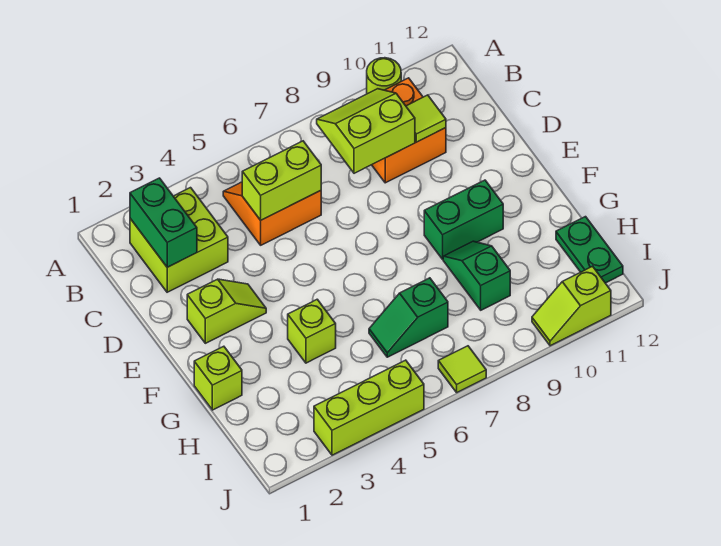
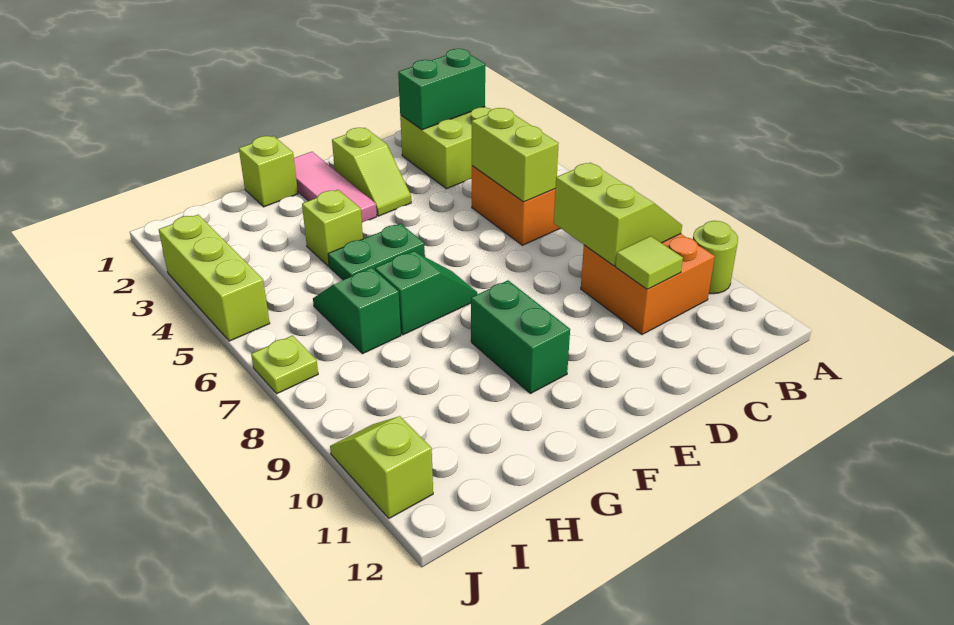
none -> pink 1x3 tile [294,152,377,222]
green 1x2 slope [443,241,510,310] -> green 1x2 slope moved to [375,251,477,335]
green 1x2 plate [556,217,623,283] -> green 1x2 plate moved to [328,224,425,280]
lime 1x1 tile [438,346,486,392] -> lime 1x1 plate [251,335,318,394]

